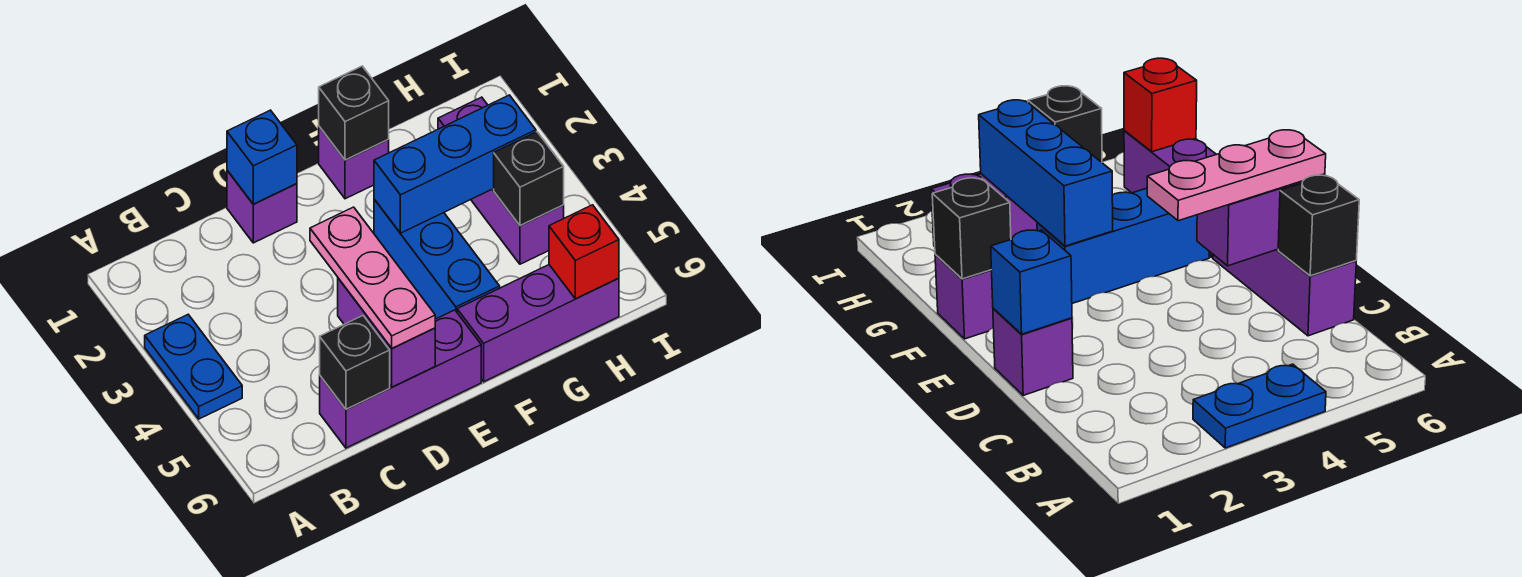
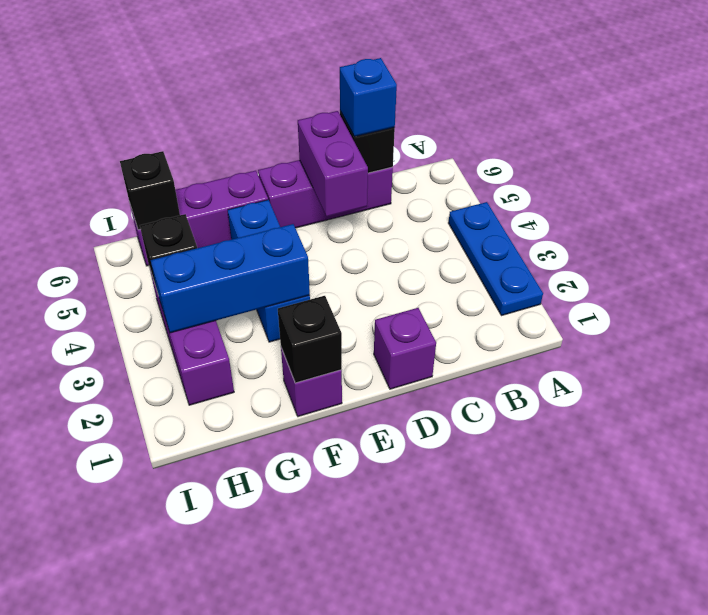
blue 1x2 plate [145,315,242,419] -> blue 1x3 plate [449,202,543,316]
blue 1x1 brick [227,110,297,204] -> blue 1x1 brick moved to [340,58,397,137]
pink 1x3 plate [310,207,435,348] -> none
red 1x1 brick [549,205,619,299] -> black 1x1 brick [120,151,180,230]

